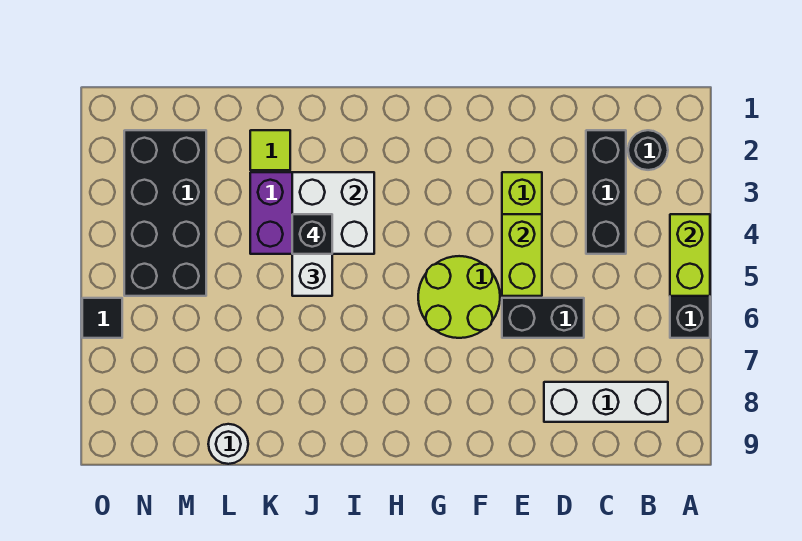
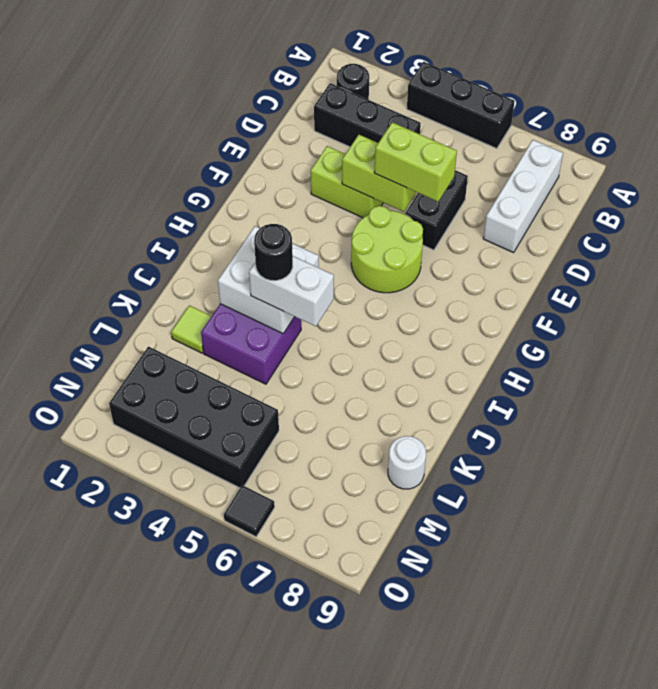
lime 1x2 brick [670,214,710,296] -> lime 1x2 brick moved to [374,122,457,201]
black 1x1 brick [292,214,332,254] -> black 1x1 round brick [254,224,293,281]

